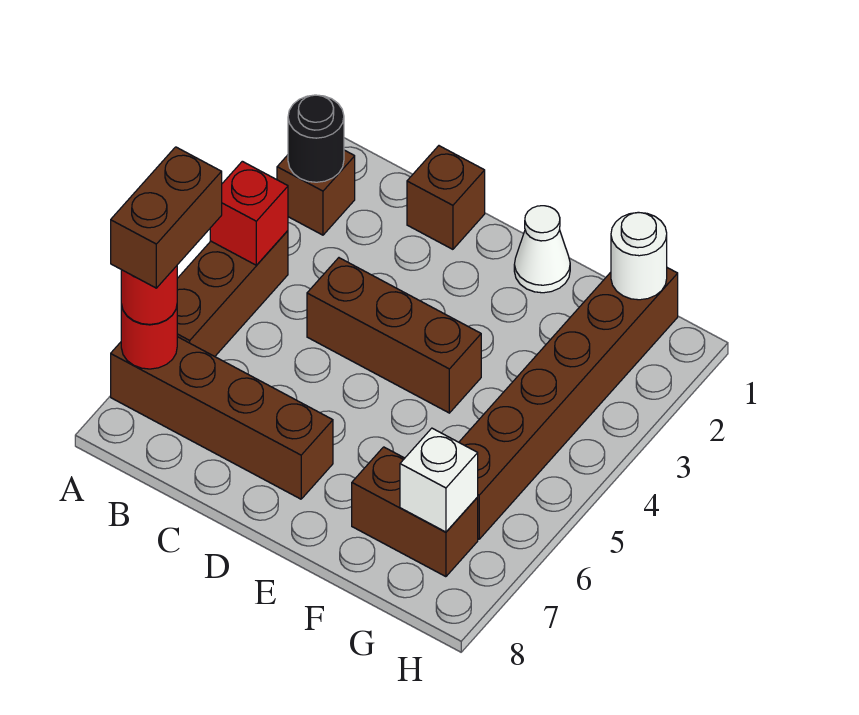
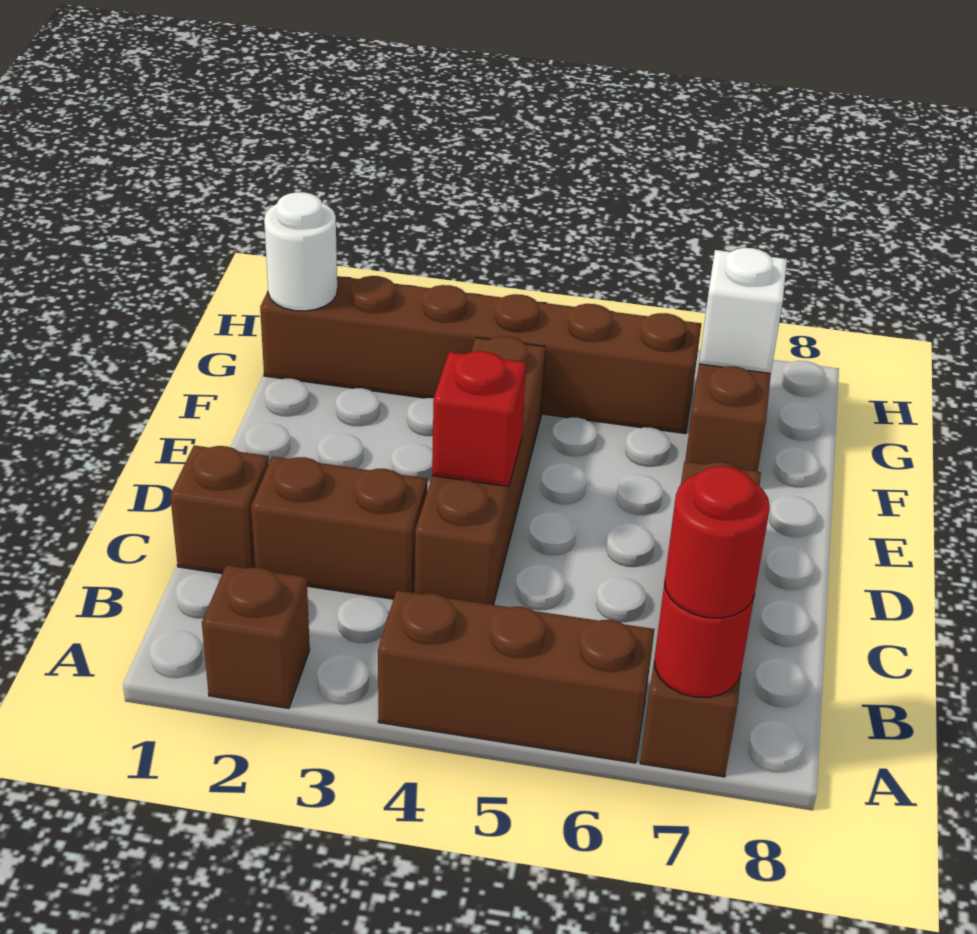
black 1x1 round brick [288,95,344,182] -> none
red 1x1 brick [210,161,288,265] -> red 1x1 brick moved to [432,351,526,487]
brown 1x2 brick [111,147,222,288] -> brown 1x2 brick moved to [251,457,428,599]
brown 1x3 brick [307,258,481,413] -> brown 1x4 brick [415,336,546,605]
white 1x1 cone [514,206,570,293] -> none

